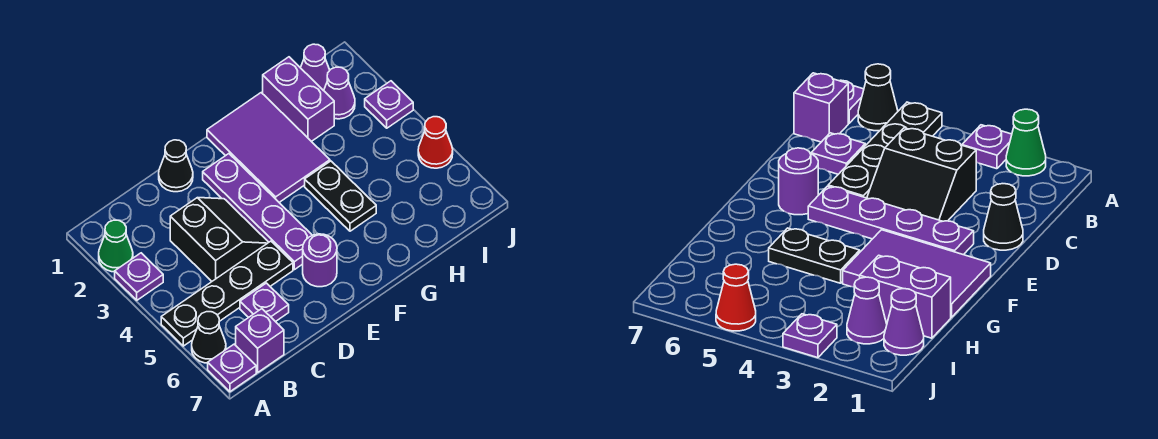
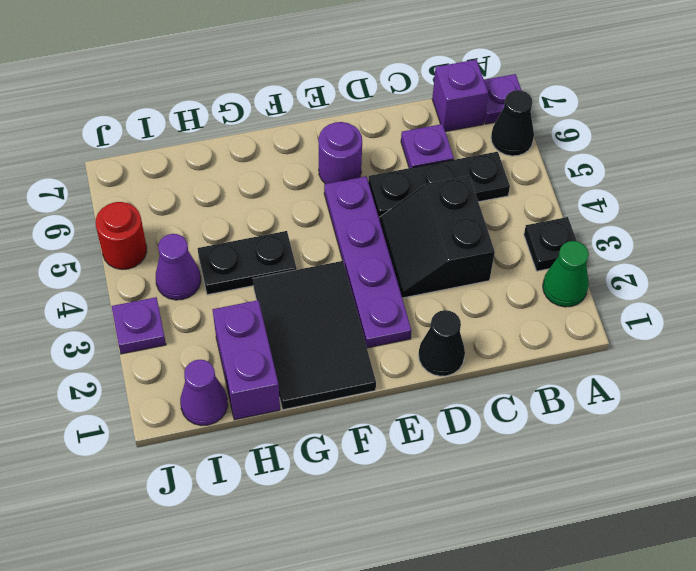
purple 1x1 plate [115,253,163,300] -> black 1x1 plate [524,217,577,271]
black 1x4 plate [161,241,293,346] -> black 1x3 plate [368,152,510,217]
purple 2x3 tile [207,93,330,202] -> black 2x3 tile [253,261,376,410]
black 1x2 plate [305,161,376,231] -> black 1x2 plate turned to [198,231,297,295]
purple 1x1 cone [324,67,355,119] -> purple 1x1 cone moved to [156,234,201,300]
red 1x1 cone [418,117,453,168] -> red 1x1 round brick [96,202,147,269]

